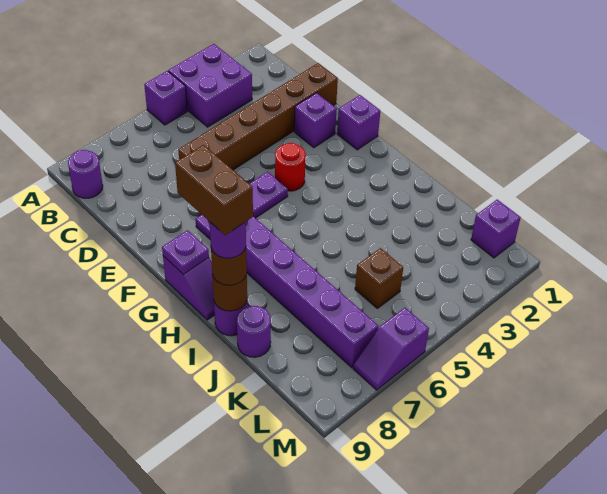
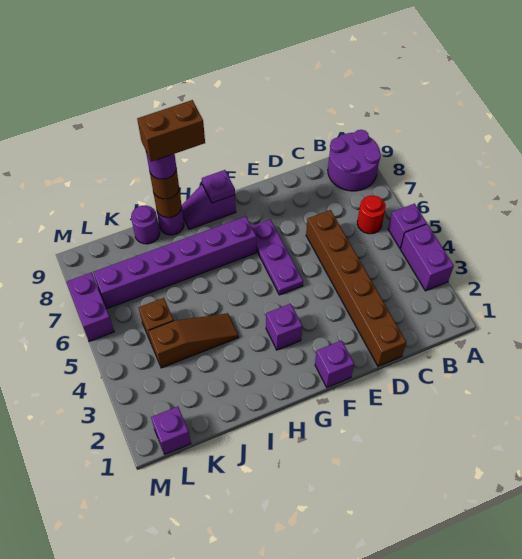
purple 2x2 brick [168,44,252,127] -> purple 1x2 brick [400,224,454,291]
purple 1x1 round brick [68,150,103,198] -> purple 2x2 round brick [328,130,381,191]
purple 1x1 brick [294,93,337,148] -> purple 1x1 brick moved to [266,303,302,350]
red 1x1 round brick [275,143,306,191] -> red 1x1 round brick moved to [357,195,386,234]
none -> brown 1x3 slope [148,313,239,368]
purple 1x2 slope [353,308,429,390] -> purple 1x2 brick [67,272,114,341]

